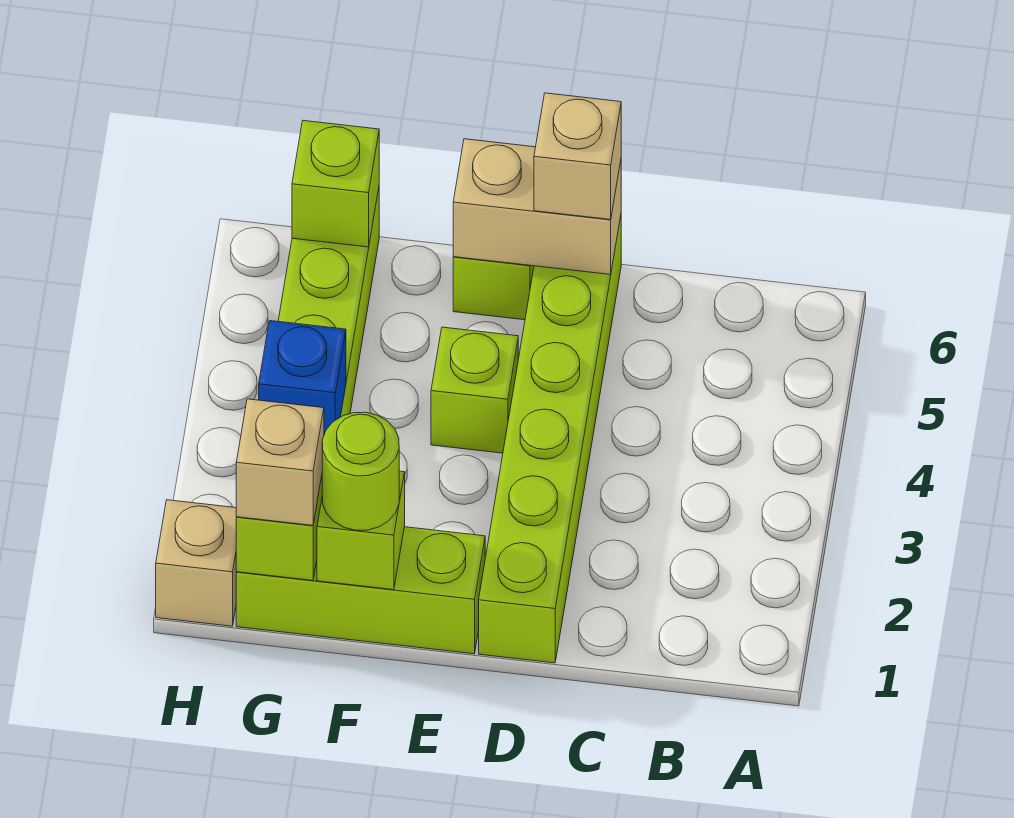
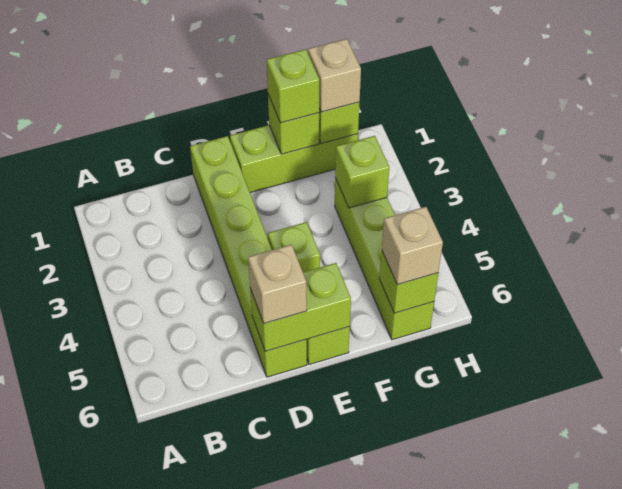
tan 1x2 brick [453,139,621,275] -> lime 1x2 brick [250,263,351,351]
lime 1x1 round brick [322,412,399,530] -> lime 1x1 brick [267,49,319,123]
blue 1x1 brick [259,321,346,434] -> lime 1x1 brick [335,136,389,208]
tan 1x1 brick [156,500,236,626] -> tan 1x1 brick moved to [382,207,443,285]

